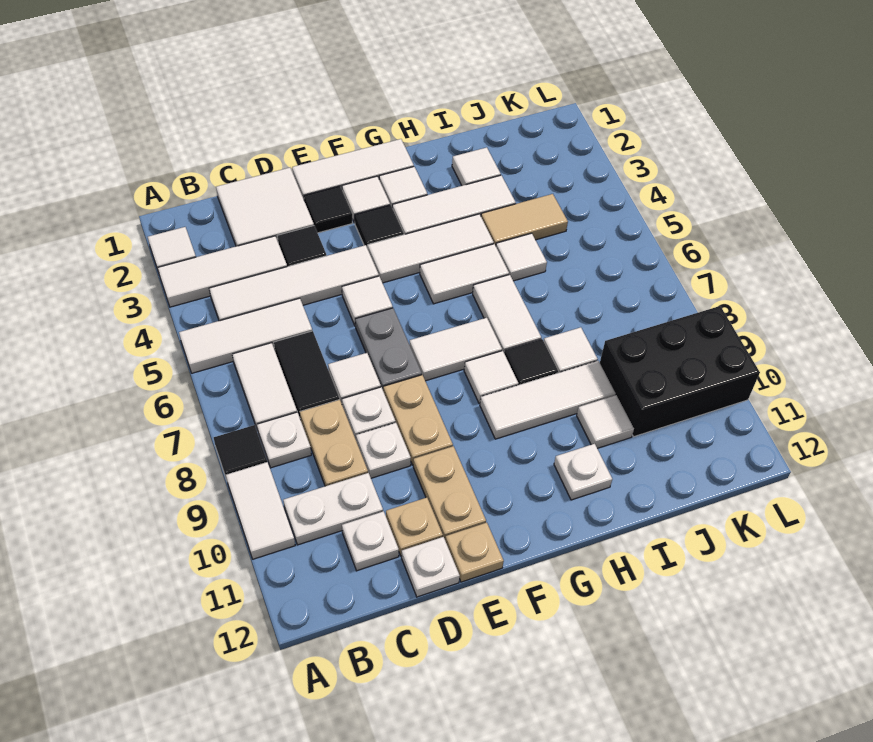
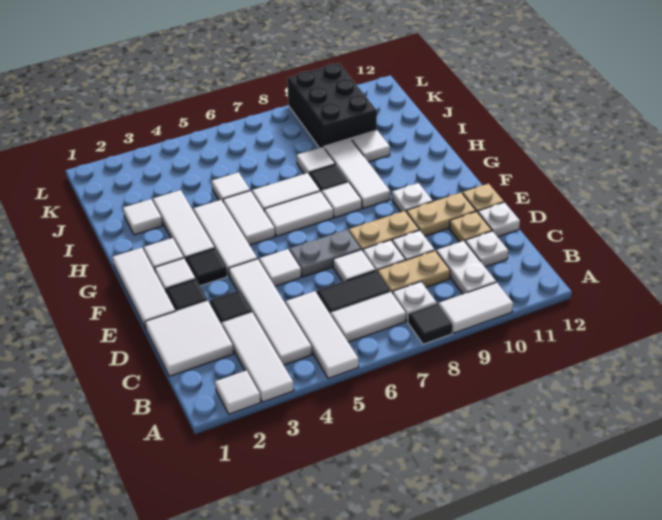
white 1x2 tile [409,318,502,381] -> white 1x2 tile turned to [264,191,333,236]
white 1x1 plate [554,444,612,500] -> white 1x1 plate moved to [392,183,433,212]
tan 1x2 tile [481,194,568,246] -> none

